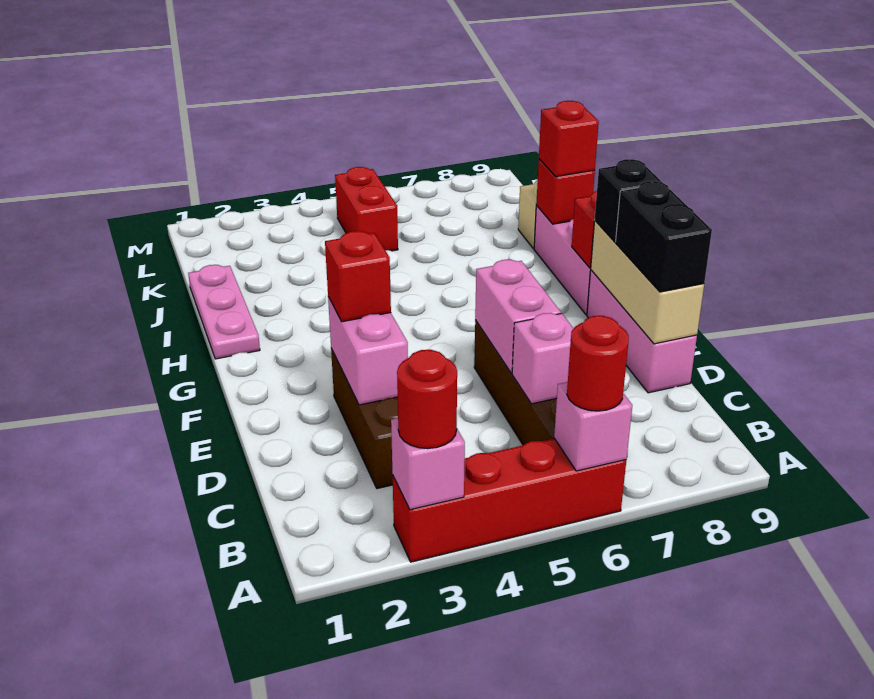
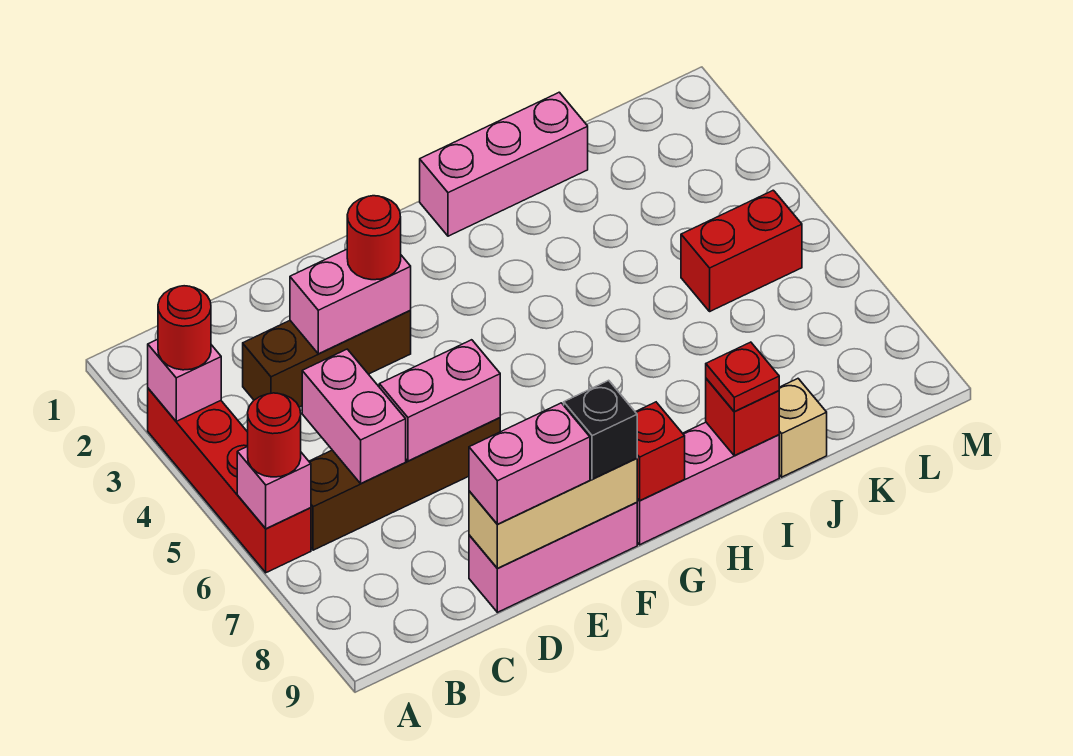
pink 1x1 brick [512,313,574,404] -> pink 1x2 brick [302,349,406,484]
black 1x2 brick [616,181,712,292] -> pink 1x2 brick [469,403,590,524]
red 1x1 brick [325,231,391,322] -> red 1x1 round brick [347,196,401,280]
pink 1x3 plate [188,265,260,359] -> pink 1x3 brick [420,92,588,236]
red 1x1 brick [539,101,599,177] -> red 1x1 plate [706,342,779,412]

